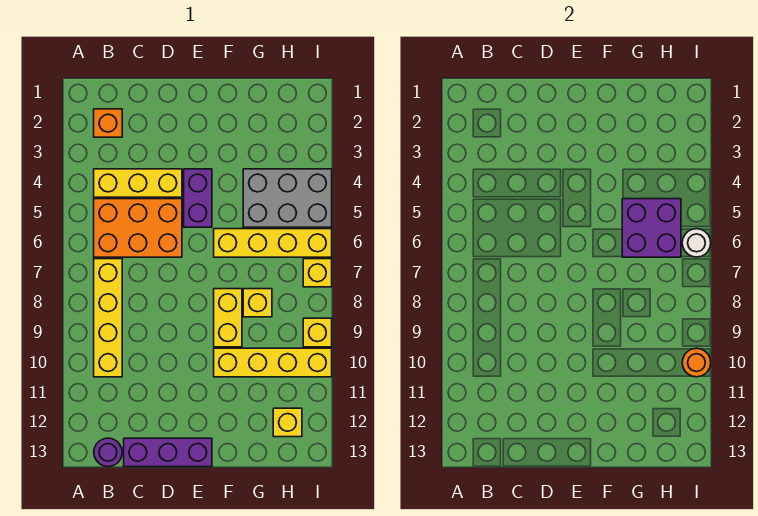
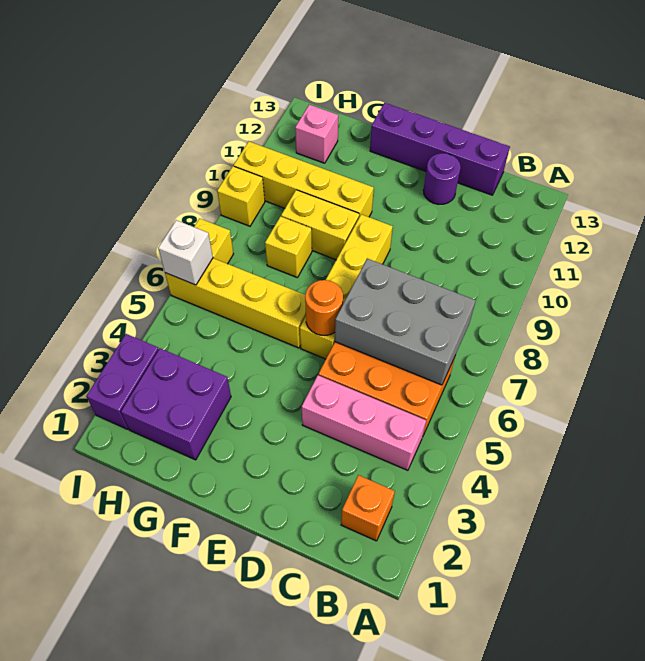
yellow 1x3 brick [94,169,182,197] -> pink 1x3 brick [302,375,426,470]
yellow 1x4 brick [94,259,122,377] -> yellow 1x4 brick moved to [300,214,393,359]
purple 1x1 round brick [94,438,122,467] -> purple 1x1 round brick moved to [423,153,461,204]
purple 1x3 brick [124,438,212,467] -> purple 1x4 brick [370,103,510,195]
purple 1x2 brick [184,169,212,227] -> purple 1x2 brick moved to [86,334,159,429]
yellow 1x2 brick [214,289,242,347] -> yellow 1x2 brick turned to [281,190,359,260]
grey 2x3 brick [243,169,332,227] -> grey 2x3 brick moved to [335,259,476,385]
purple 2x2 brick [622,199,681,257] -> purple 2x2 brick moved to [121,348,231,460]
yellow 1x1 brick [273,408,302,437] -> pink 1x1 brick [295,105,338,163]
white 1x1 round brick [682,229,711,257] -> white 1x1 brick [158,220,213,285]
orange 1x1 round brick [682,348,711,377] -> orange 1x1 round brick moved to [305,280,343,335]

